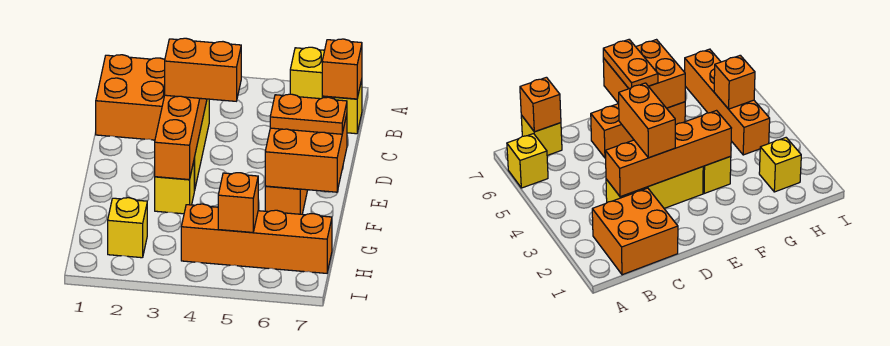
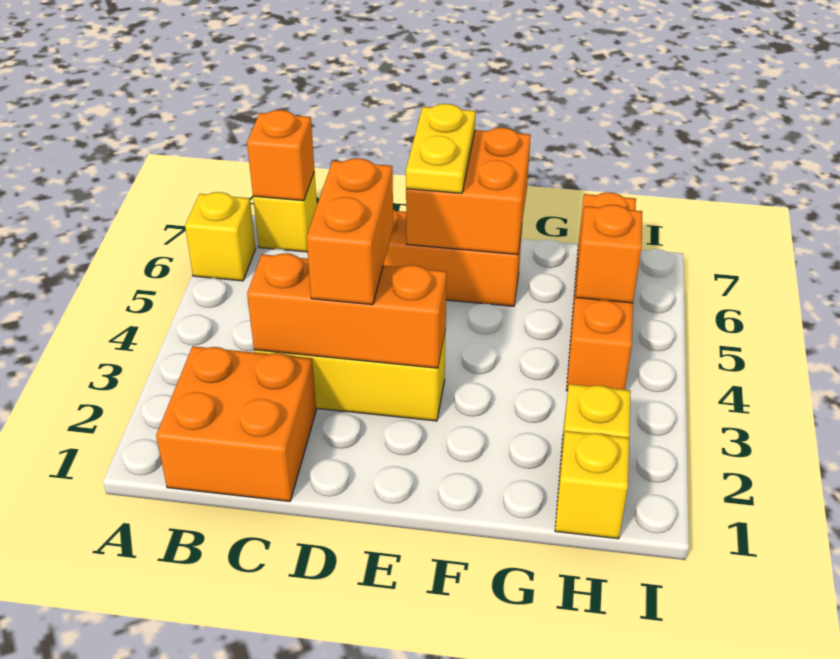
orange 1x4 brick [155,95,207,180] -> orange 1x3 brick [247,253,447,368]
orange 1x2 plate [270,94,347,134] -> yellow 1x2 plate [406,104,476,193]
yellow 1x1 brick [155,162,194,214] -> yellow 1x1 brick moved to [555,431,629,539]

